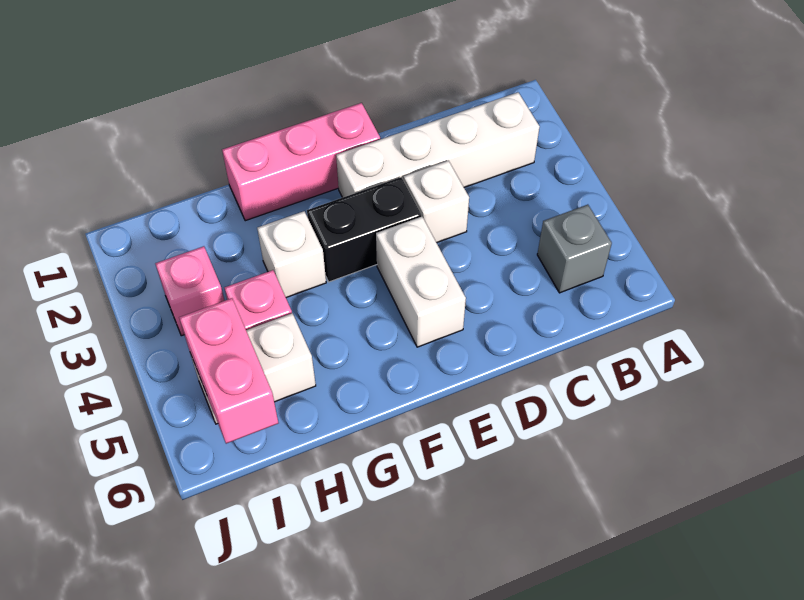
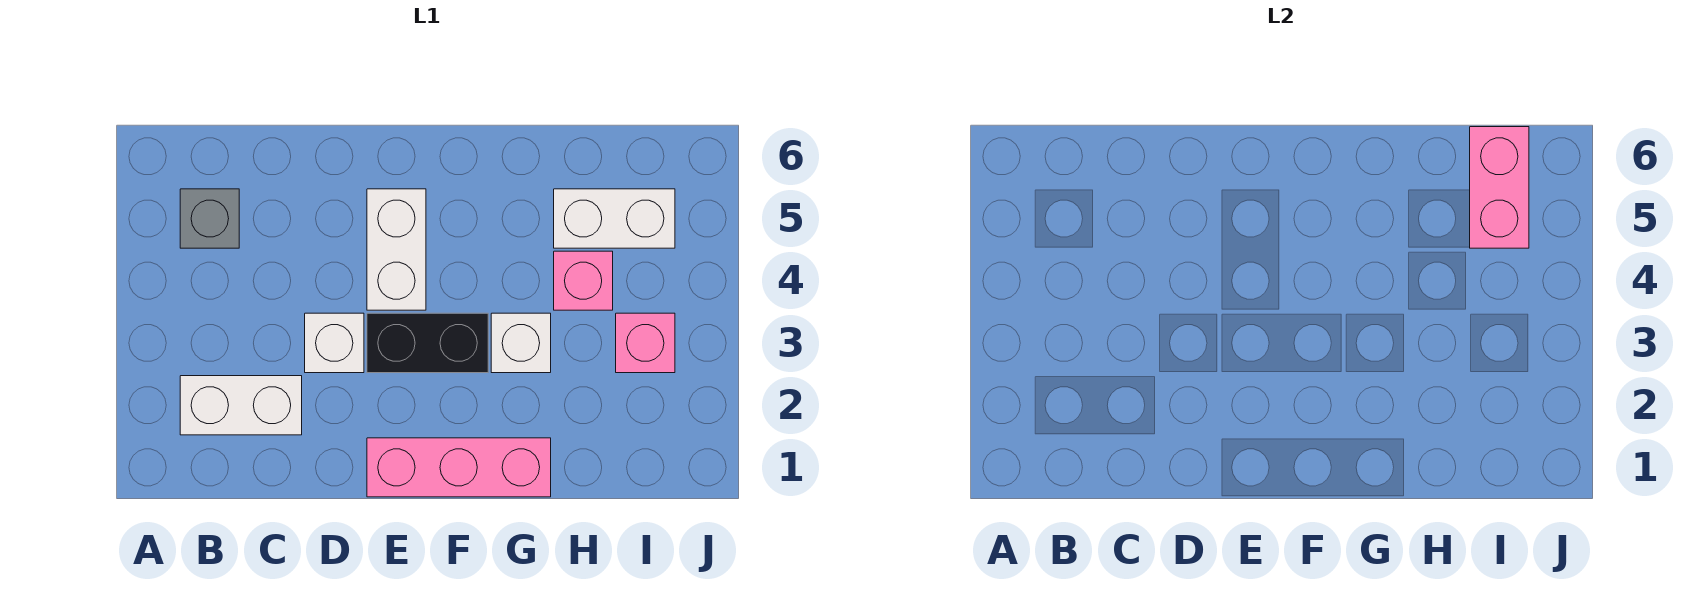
white 1x4 brick [336,92,540,198] -> white 1x2 brick [180,376,302,435]

